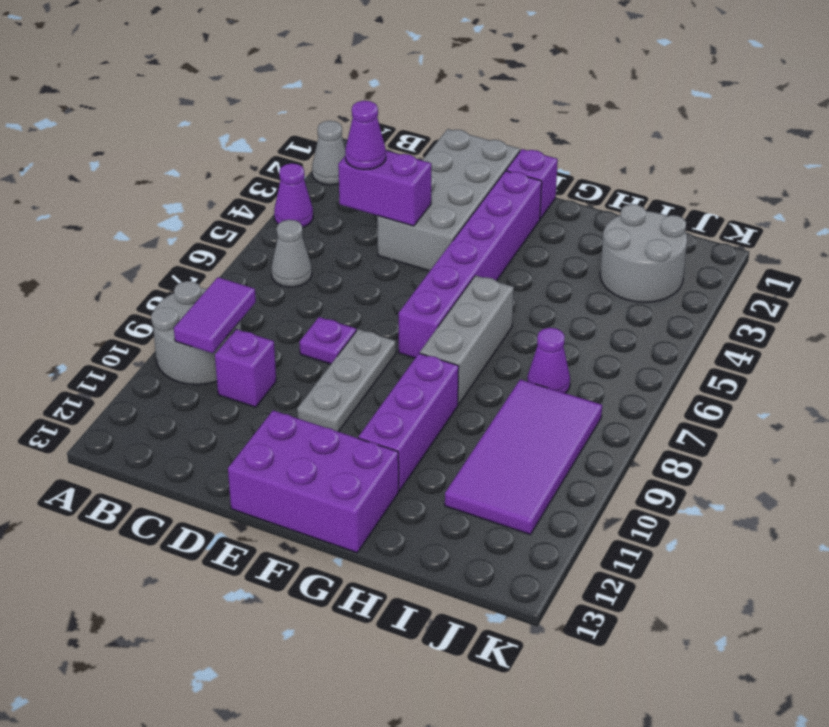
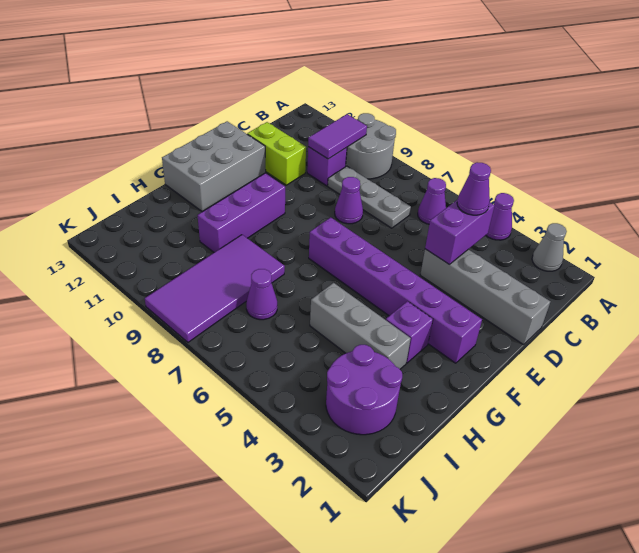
grey 1x1 cone [271,220,312,287] -> purple 1x1 cone [418,178,446,224]
purple 1x2 tile [174,277,256,353] -> purple 1x2 tile turned to [308,114,367,159]
grey 2x4 brick [377,129,520,271] -> grey 1x4 brick [420,249,550,345]
purple 1x1 plate [299,317,356,364] -> purple 1x1 cone [335,177,363,224]
none -> lime 1x2 brick [247,122,306,185]
grey 1x3 plate [297,329,396,432] -> grey 1x3 plate moved to [328,166,411,228]
purple 2x3 brick [228,410,399,553] -> grey 2x3 brick [162,121,266,212]
purple 1x1 brick [506,149,558,219] -> purple 1x1 brick moved to [386,301,433,363]
grey 1x3 brick [420,276,514,405] -> grey 1x3 brick moved to [310,283,411,369]
purple 1x3 brick [358,353,459,491] -> purple 1x3 brick turned to [198,173,285,252]
grey 2x2 round brick [600,204,687,302] -> purple 2x2 round brick [326,345,402,435]
purple 2x4 tile [445,379,602,535] -> purple 2x4 tile turned to [145,235,285,342]

